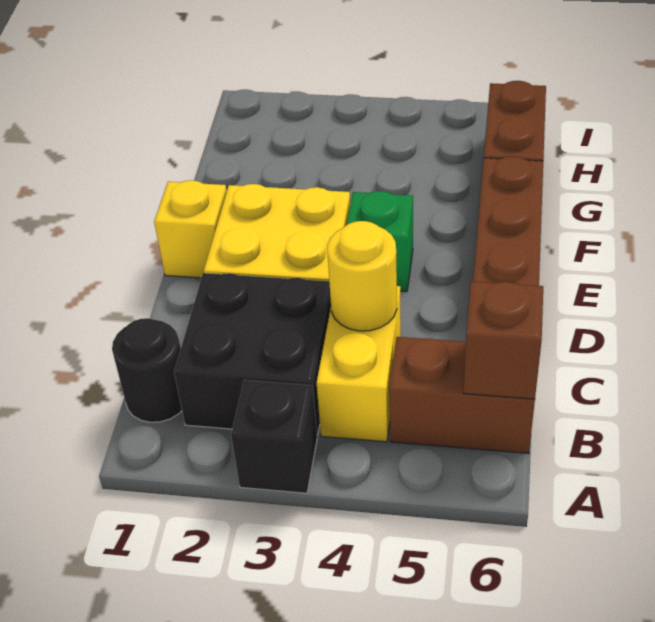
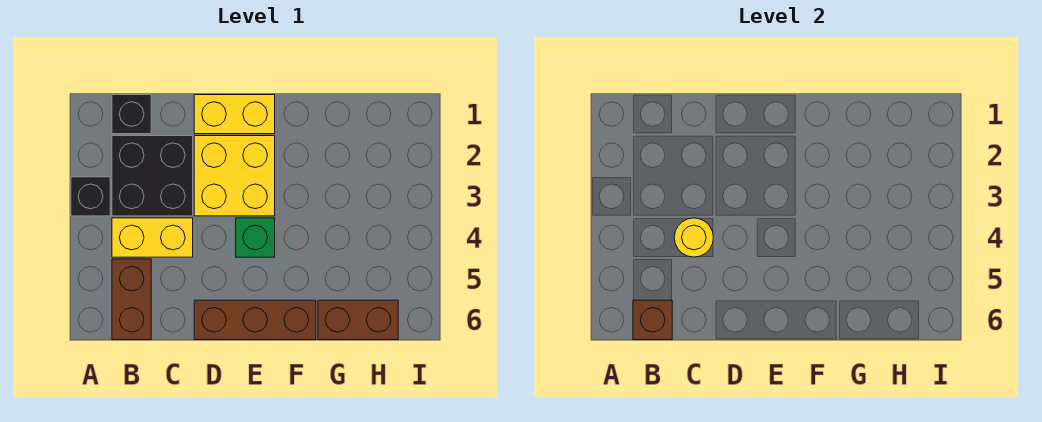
black 1x1 round brick [112,318,182,422] -> black 1x1 brick [112,95,151,134]
yellow 1x1 brick [154,180,227,278] -> yellow 1x2 brick [194,95,275,134]

